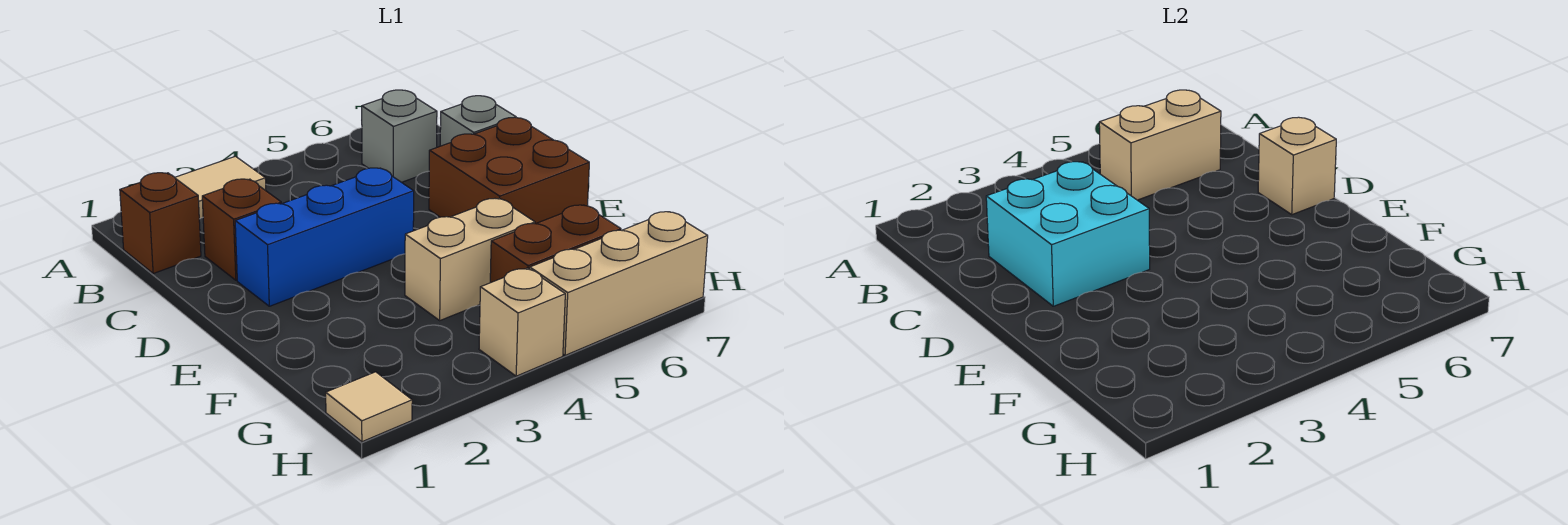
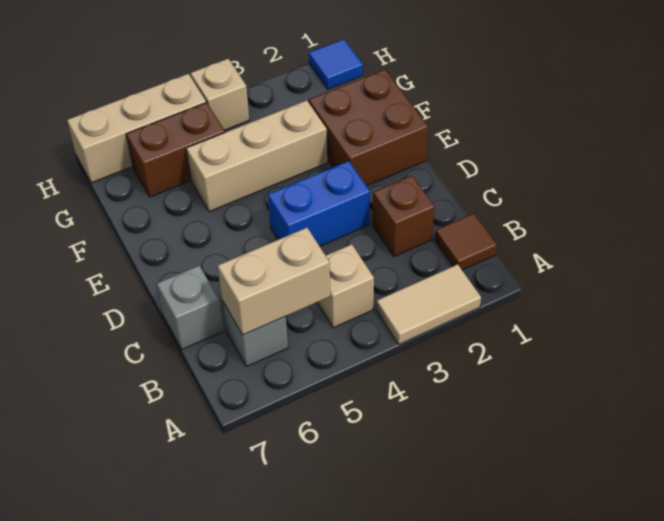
brown 1x1 brick [120,173,201,273] -> brown 1x1 tile [435,214,497,270]
cyan 2x2 brick [986,162,1150,306] -> none
blue 1x3 brick [235,168,414,306] -> blue 1x2 brick [268,161,370,246]
brown 2x2 brick [429,117,589,224] -> brown 2x2 brick moved to [309,69,428,186]
tan 1x1 brick [1258,117,1336,215] -> tan 1x1 brick moved to [317,244,374,328]
tan 1x2 brick [405,198,535,320] -> tan 1x3 brick [186,100,327,212]
tan 1x1 tile [326,372,412,442] -> blue 1x1 tile [309,39,363,89]

